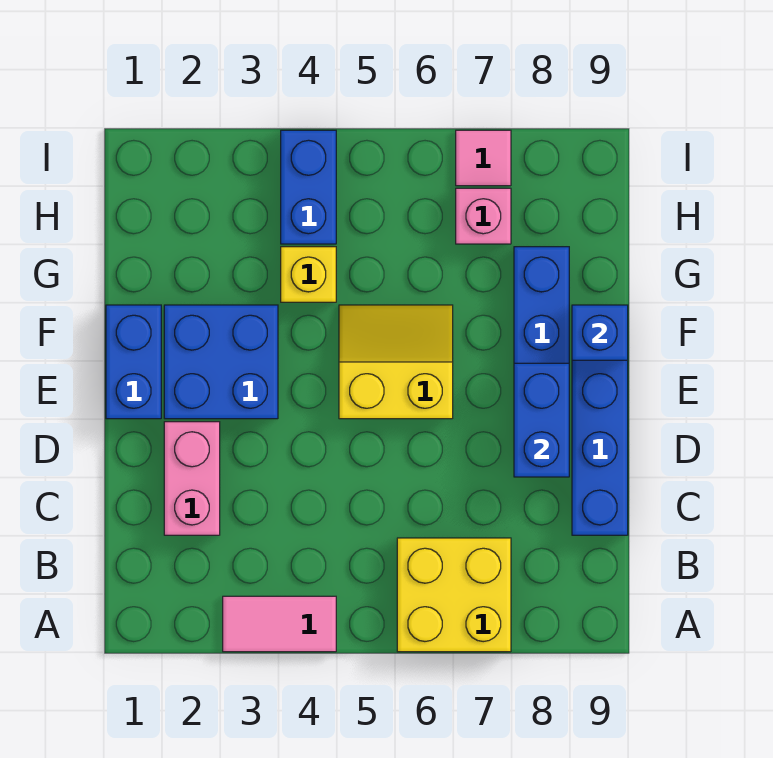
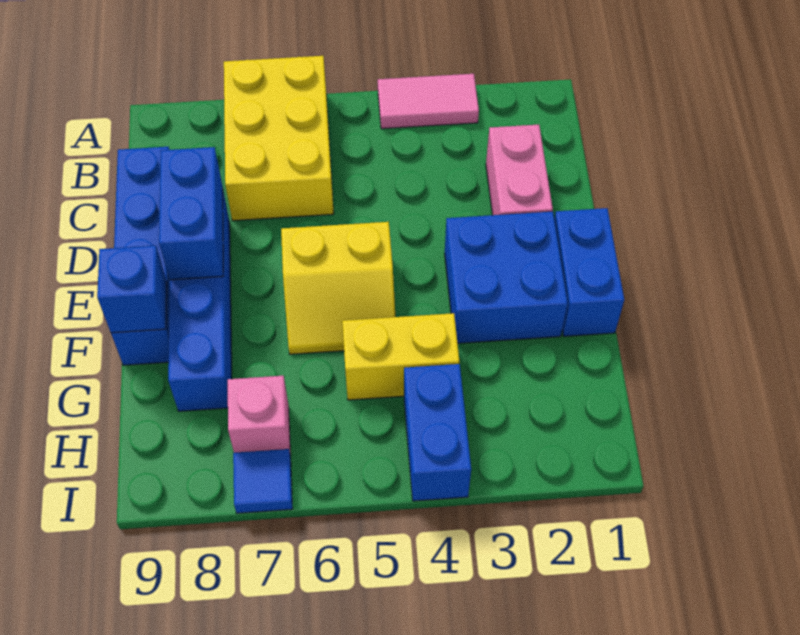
yellow 2x2 brick [397,538,511,652] -> yellow 2x3 brick [224,56,334,221]
yellow 1x1 brick [281,247,336,302] -> yellow 1x2 brick [342,313,459,400]
pink 1x1 tile [456,130,511,186] -> blue 1x1 tile [233,449,293,513]

